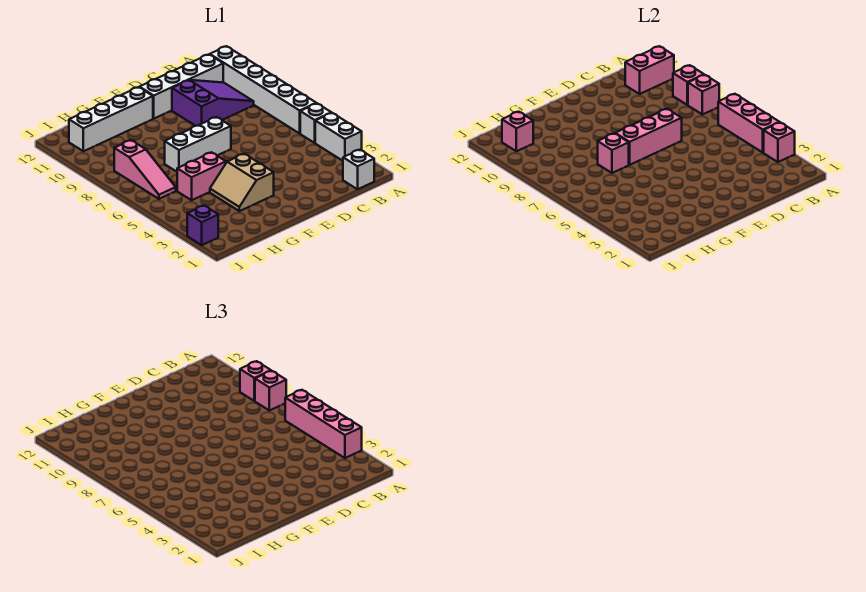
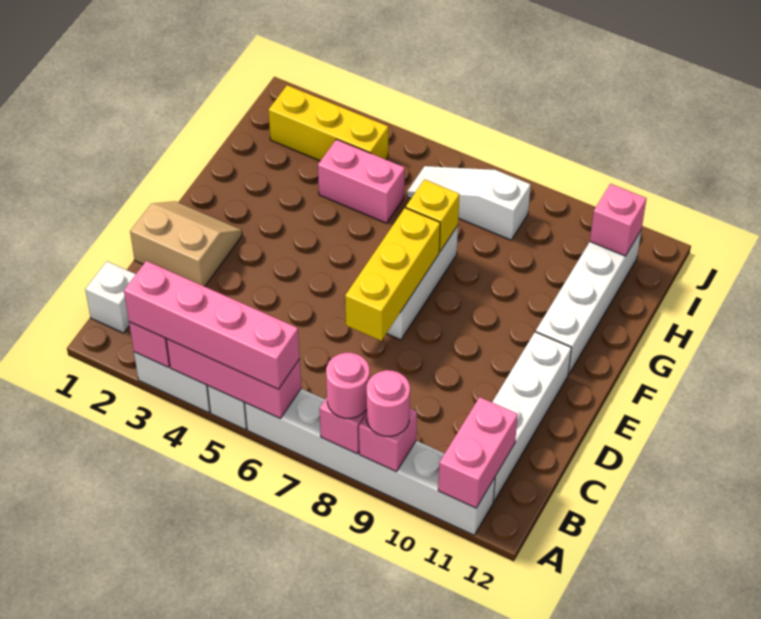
pink 1x1 brick [255,371,286,410] -> pink 1x1 round brick [326,353,370,418]
pink 1x1 brick [240,361,271,401] -> pink 1x1 round brick [367,370,410,436]
purple 2x3 slope [172,80,254,126] -> none
pink 1x3 brick [615,109,682,165] -> yellow 1x3 brick [345,208,440,341]
tan 2x2 slope [210,154,274,211] -> tan 2x2 slope moved to [130,201,242,287]
pink 1x2 brick [177,152,226,200] -> pink 1x2 brick turned to [318,139,405,223]
pink 1x1 brick [598,133,629,173] -> yellow 1x1 brick [406,179,460,252]
none -> yellow 1x3 brick [268,85,388,161]
pink 1x3 slope [114,140,176,199] -> white 1x3 slope [407,166,531,240]
purple 1x1 brick [187,206,218,245] -> none

